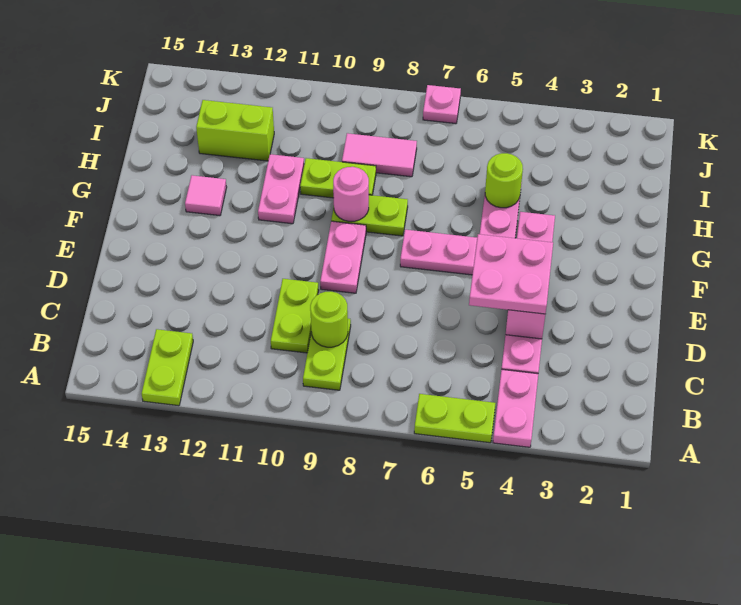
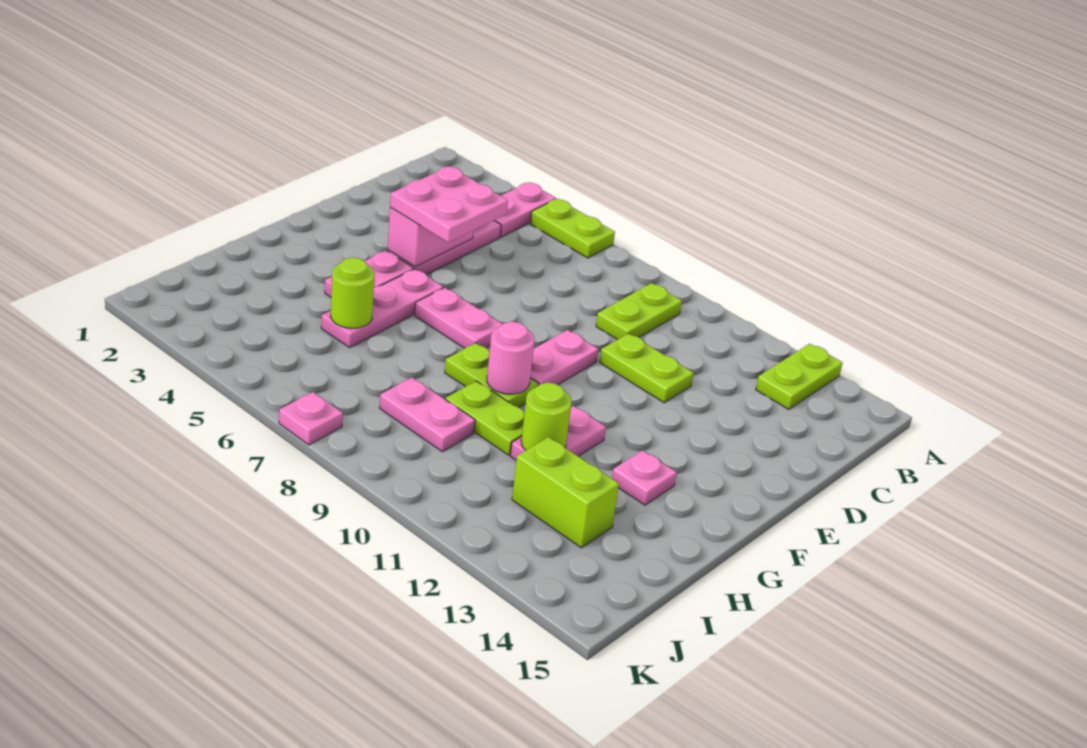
lime 1x1 round brick [310,291,348,347] -> lime 1x1 round brick moved to [521,383,572,450]
lime 1x2 plate [271,279,319,353] -> lime 1x2 plate turned to [600,333,693,403]
pink 1x1 tile [185,175,227,216] -> pink 1x1 plate [612,450,677,505]
pink 1x2 tile [342,133,417,177] -> pink 1x2 plate [380,377,475,452]

